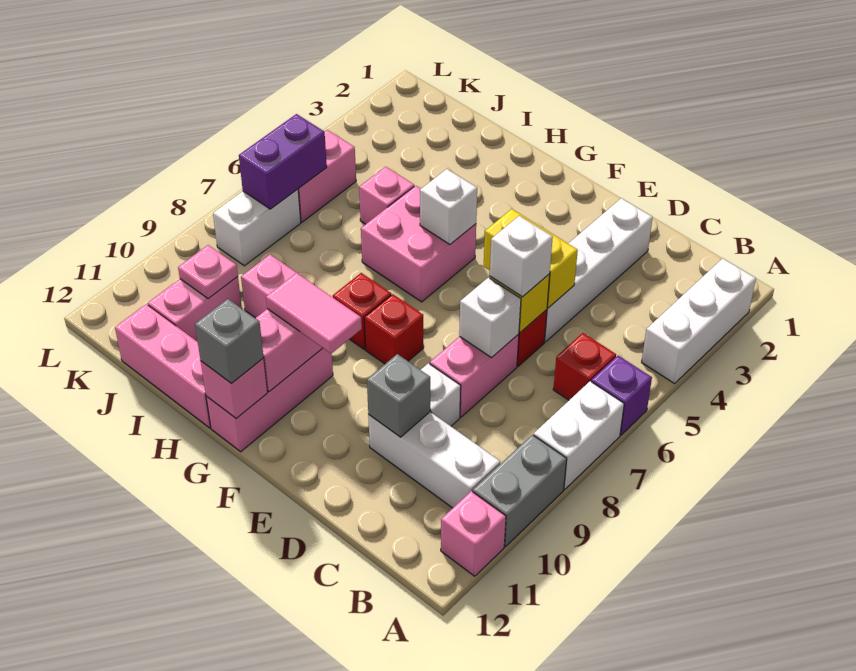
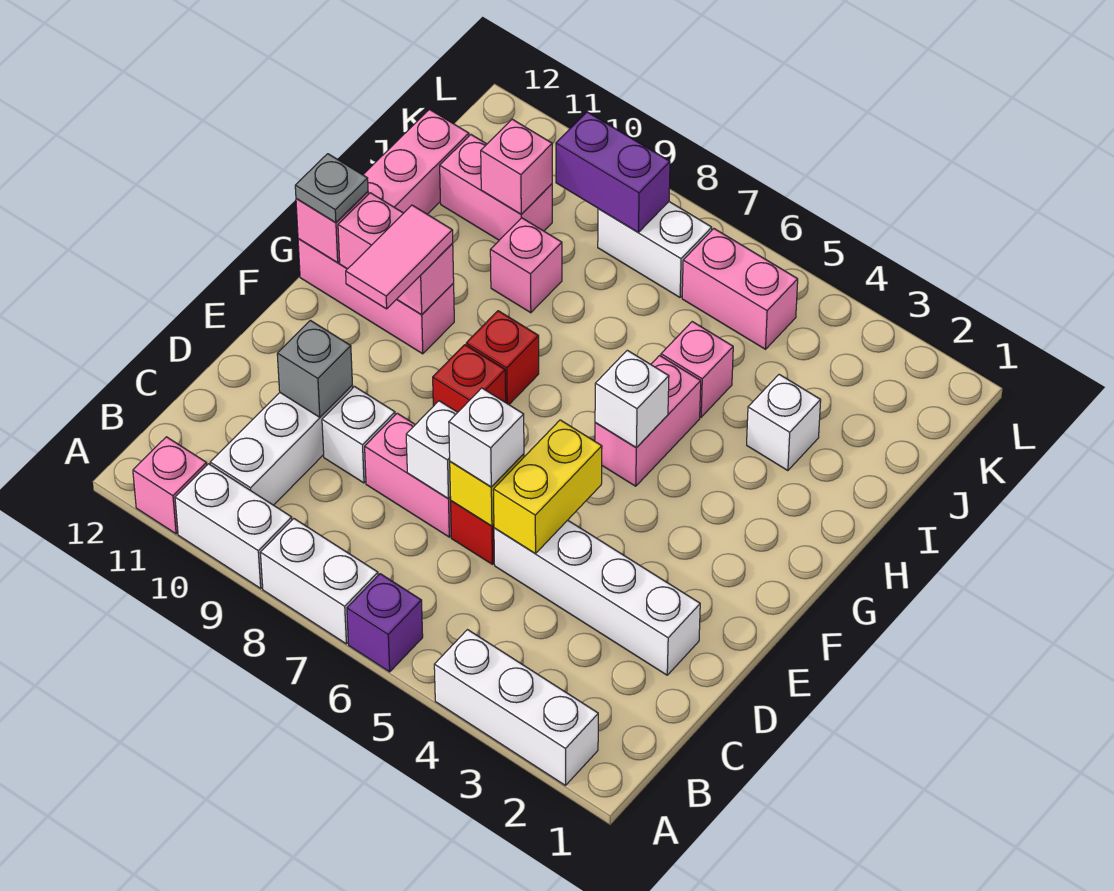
grey 1x2 brick [473,435,567,547] -> white 1x2 brick [175,464,292,588]
red 1x1 brick [553,333,616,400] -> none
pink 2x2 brick [361,186,476,302] -> pink 1x2 brick [595,356,701,486]
grey 1x1 brick [195,299,264,383] -> grey 1x1 plate [295,154,368,223]
none -> white 1x1 brick [747,374,821,471]
pink 1x1 plate [178,245,238,299] -> pink 1x1 brick [481,119,552,214]
purple 1x2 brick [239,114,327,209] -> purple 1x2 brick moved to [556,112,670,232]

